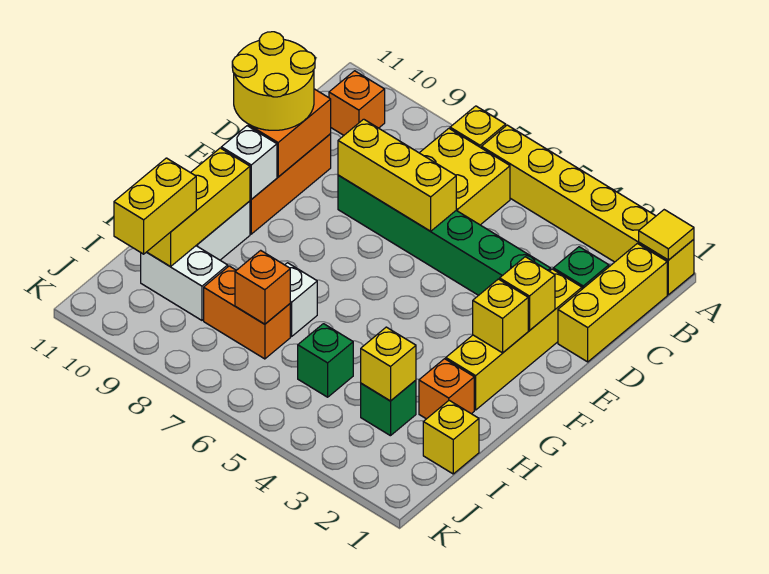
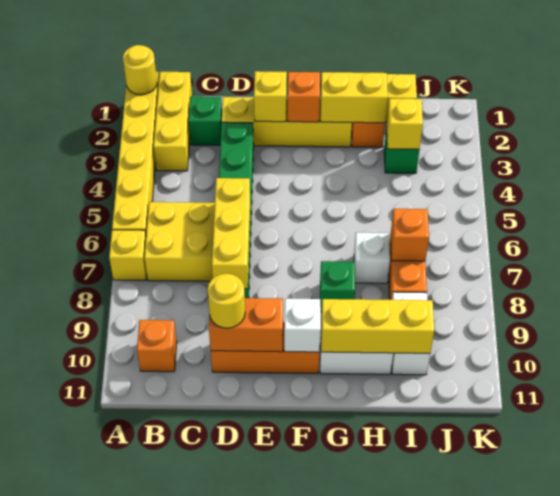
yellow 1x1 tile [639,210,694,260] -> yellow 1x1 round brick [123,45,157,95]
yellow 1x3 brick [558,243,667,362] -> yellow 1x3 brick turned to [154,72,192,171]
yellow 2x2 round brick [232,32,315,130] -> yellow 1x1 round brick [208,274,245,328]
yellow 1x1 brick [473,279,528,353] -> orange 1x1 brick [287,72,320,122]
green 1x1 brick [298,324,353,397] -> green 1x1 brick moved to [320,261,355,312]
yellow 1x2 brick [114,158,196,254] -> yellow 1x2 brick moved to [321,72,388,123]

